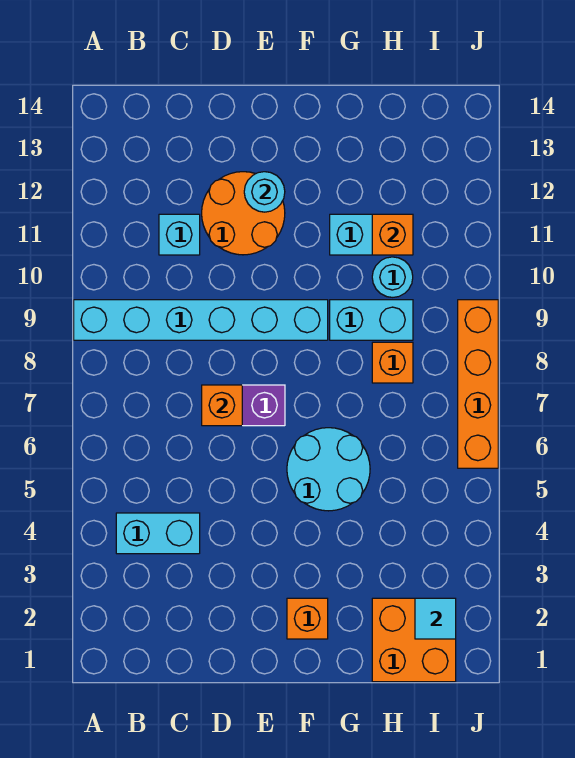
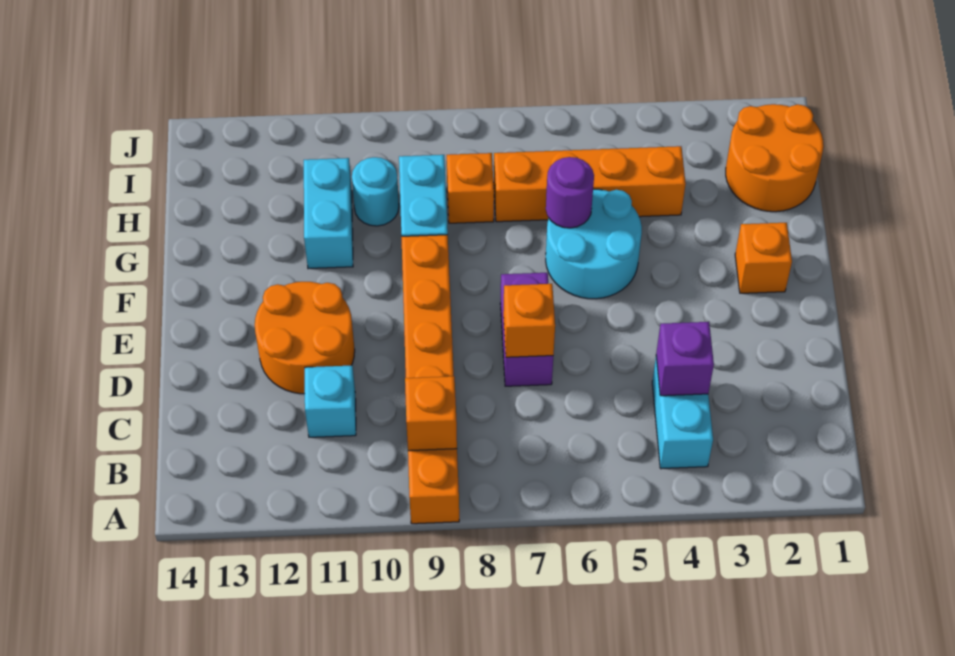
cyan 1x6 brick [74,300,328,340] -> orange 1x6 brick [401,235,459,524]
none -> purple 1x1 brick [656,322,714,396]
cyan 1x1 round brick [244,172,285,212] -> none
none -> purple 1x1 round brick [546,157,594,228]
orange 2x2 brick [372,598,456,682] -> orange 2x2 round brick [726,104,824,212]
orange 1x1 brick [372,214,413,255] -> orange 1x1 brick moved to [405,376,457,451]
cyan 1x1 tile [415,598,456,639] -> none
orange 1x4 brick [458,300,498,468] -> orange 1x4 brick moved to [494,146,686,222]

